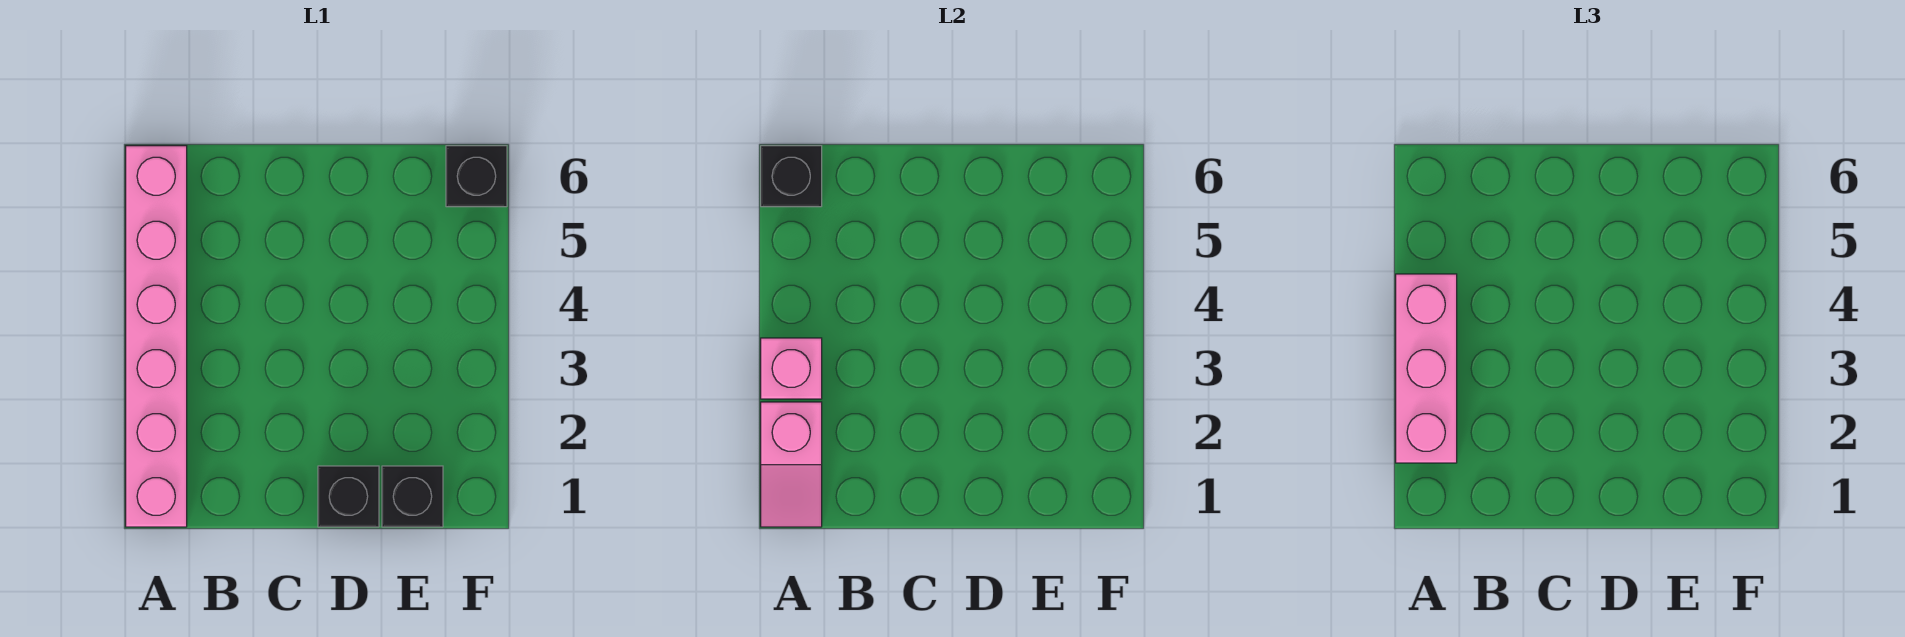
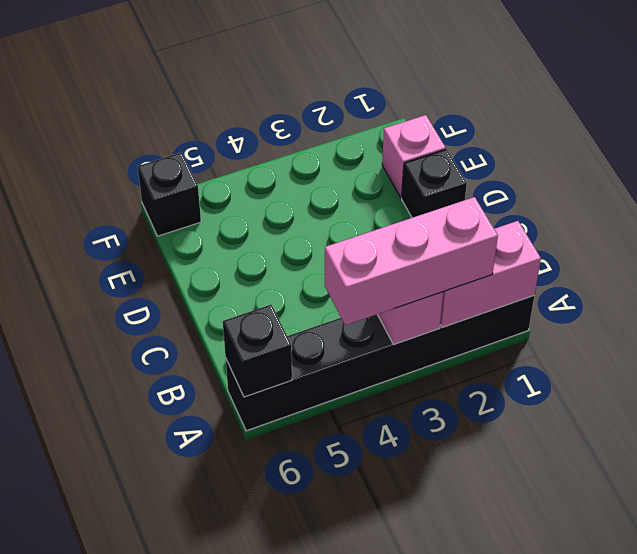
pink 1x6 brick [126,146,187,527] -> black 1x6 brick [226,296,534,431]
pink 1x2 slope [761,402,822,527] -> pink 1x2 brick [440,221,541,328]
black 1x1 brick [382,466,443,527] -> pink 1x1 brick [382,115,446,198]

